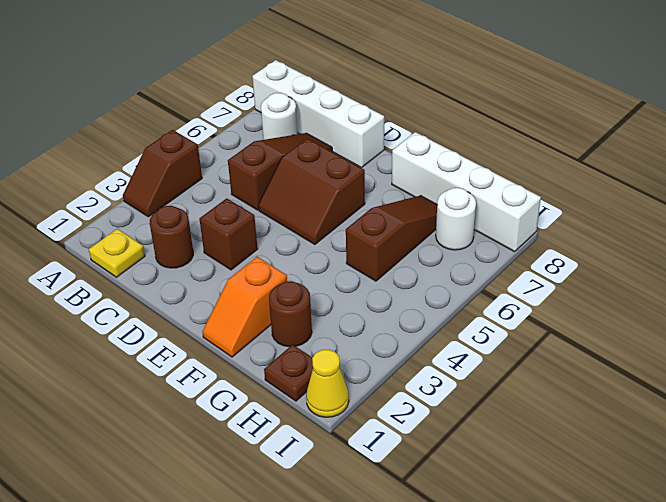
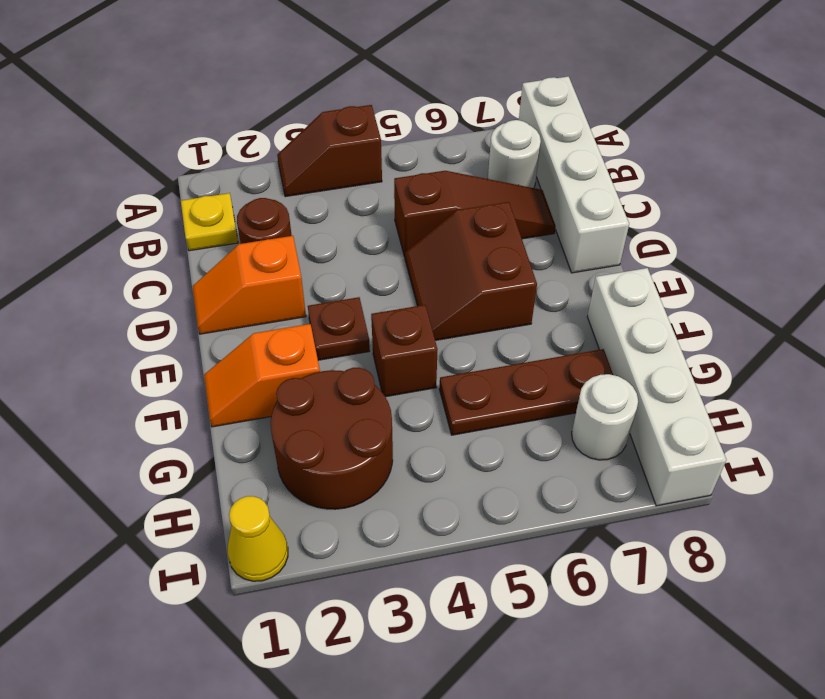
none -> orange 1x2 slope [193,236,306,334]
brown 1x1 brick [200,198,258,270] -> brown 1x1 brick moved to [371,305,438,397]
brown 1x1 round brick [269,281,312,347] -> brown 2x2 round brick [271,368,393,509]
brown 1x3 slope [346,196,437,281] -> brown 1x3 plate [439,349,613,435]
brown 1x1 plate [264,345,313,401] -> brown 1x1 plate moved to [308,297,370,360]

